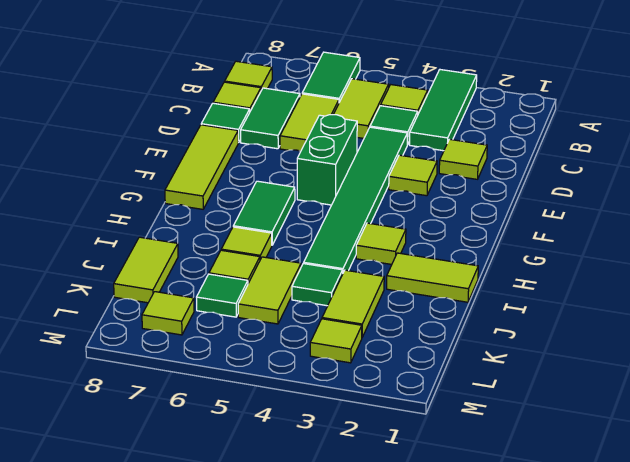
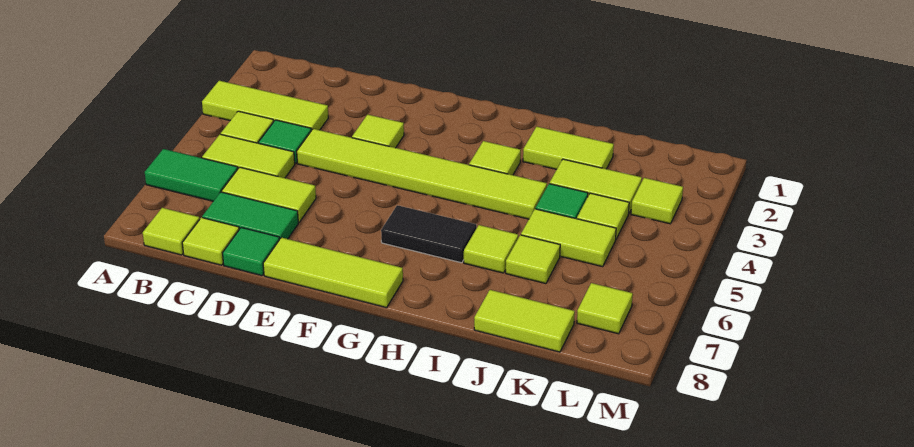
green 1x3 tile [410,70,477,151] -> lime 1x3 tile [202,81,328,131]
lime 1x1 tile [439,139,487,179] -> lime 1x1 tile moved to [577,193,629,239]
green 1x6 tile [304,127,407,272] -> lime 1x6 tile [297,129,547,219]
green 1x2 brick [297,115,357,205] -> none
green 1x2 tile [233,181,295,245] -> black 1x2 tile [381,205,477,263]
lime 1x2 tile [387,253,478,302] -> lime 1x2 tile turned to [523,127,614,169]
green 1x1 tile [197,274,248,317] -> none

